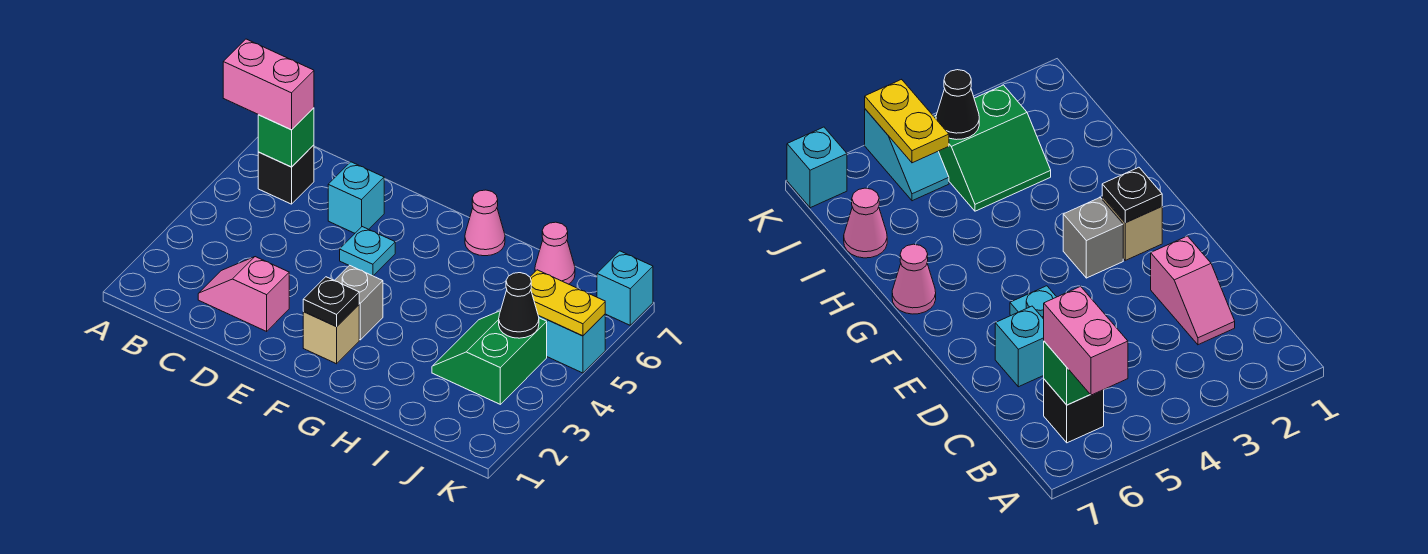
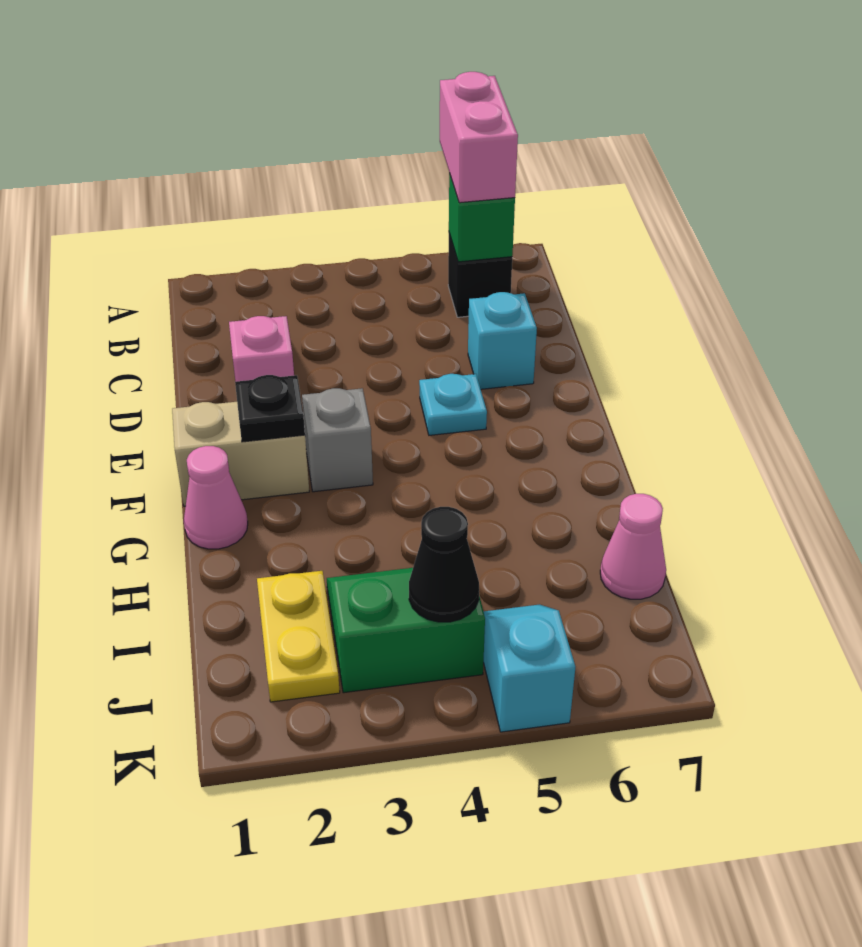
tan 1x1 brick [303,305,359,364] -> tan 1x2 brick [172,402,309,506]
pink 1x1 cone [465,190,505,256] -> pink 1x1 cone moved to [184,446,248,549]
yellow 1x2 plate [530,270,605,336] -> yellow 1x2 plate moved to [257,571,340,702]
cyan 1x1 brick [597,251,653,325] -> none

